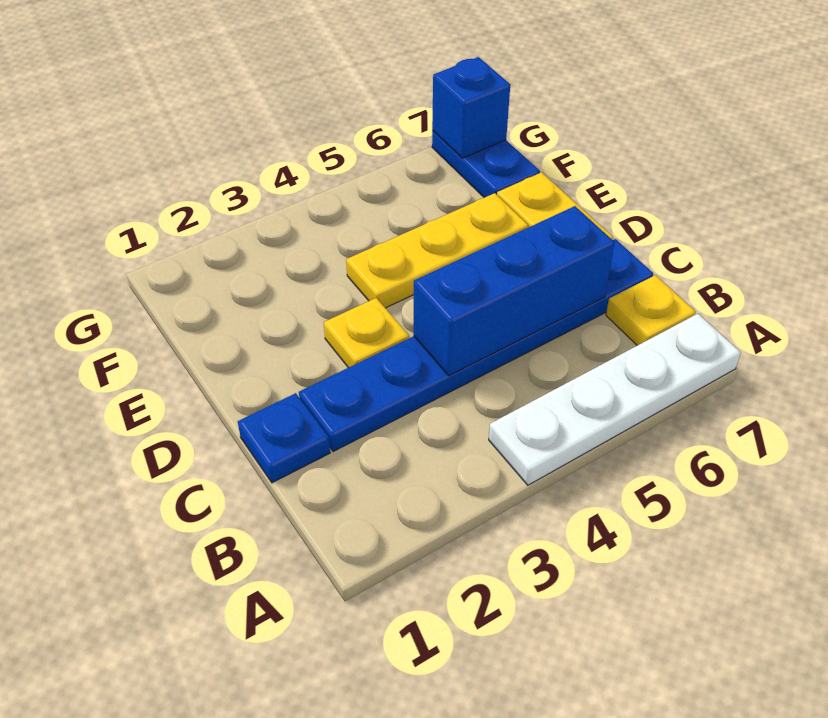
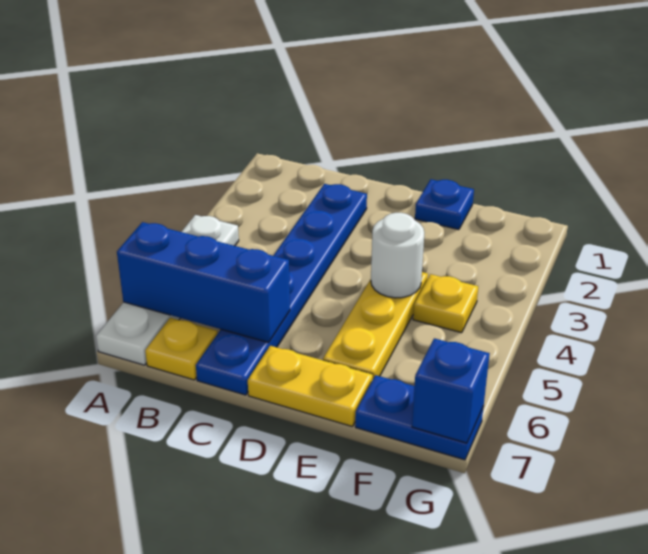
blue 1x1 plate [238,393,330,483] -> blue 1x1 plate moved to [415,179,474,230]
blue 1x3 brick [414,206,615,376] -> blue 1x3 brick turned to [117,222,290,342]
yellow 1x1 plate [324,298,409,368] -> yellow 1x1 plate moved to [413,274,478,333]
none -> white 1x1 round brick [371,213,424,298]

